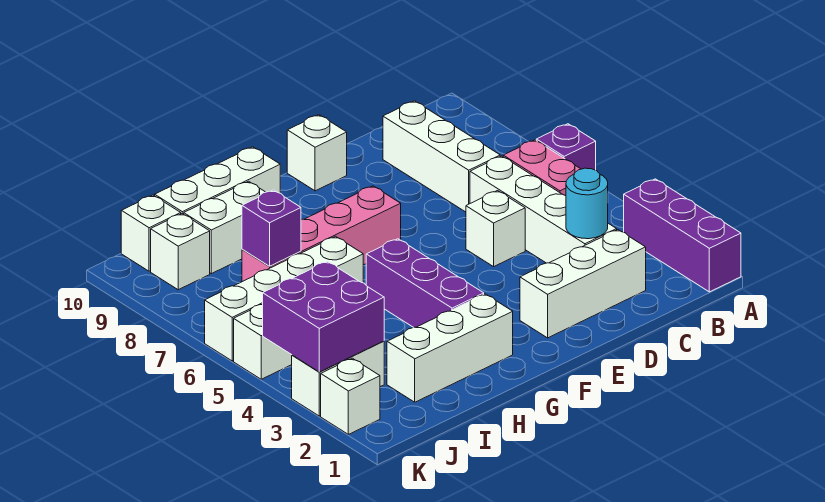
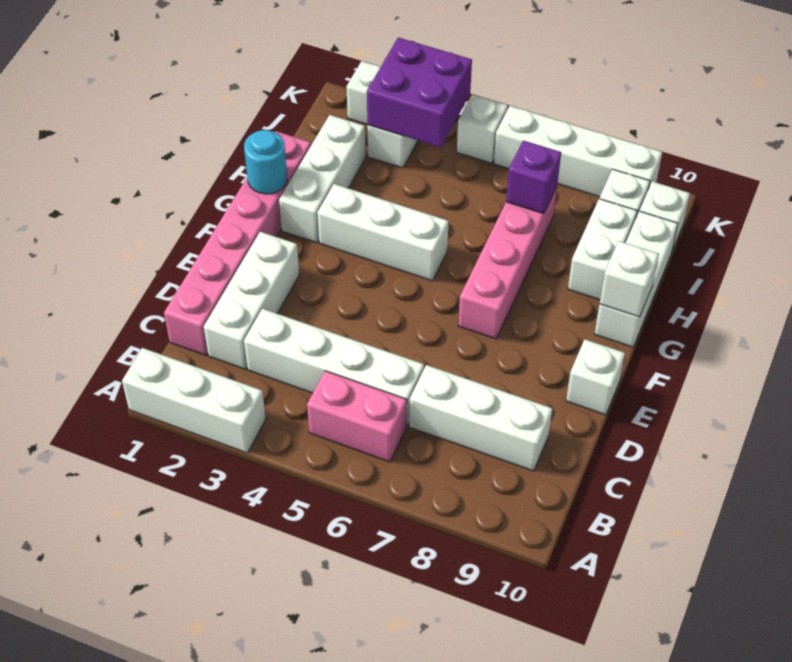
purple 1x3 brick [624,179,741,292] -> white 1x3 brick [122,348,266,453]
purple 1x1 brick [536,124,596,170] -> none
none -> pink 1x6 brick [164,131,311,355]
cyan 1x1 round brick [566,168,608,239] -> cyan 1x1 round brick moved to [244,130,287,194]
white 1x1 brick [466,191,525,267] -> white 1x1 brick moved to [600,241,659,317]
purple 1x3 brick [366,239,484,328] -> white 1x3 brick [317,184,449,281]
white 1x4 brick [205,236,363,361] -> white 1x4 brick turned to [494,106,662,197]

